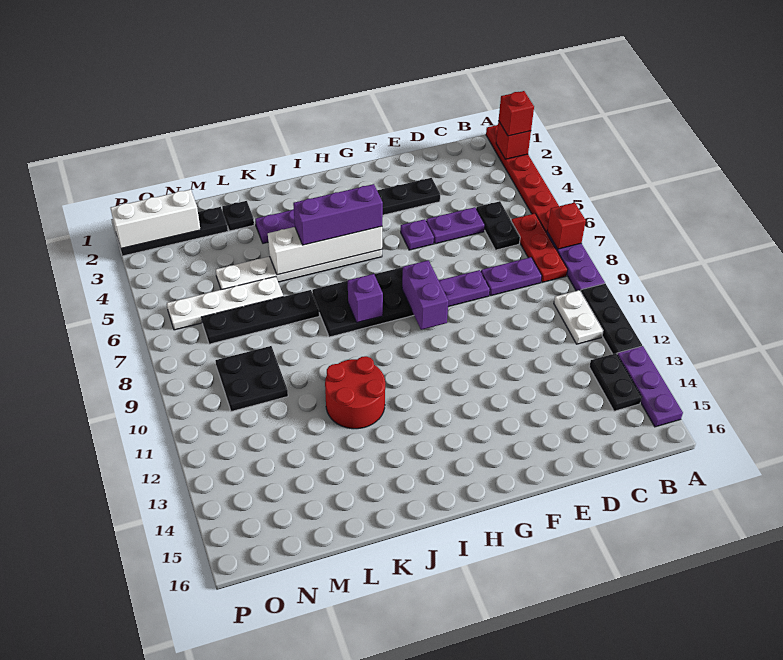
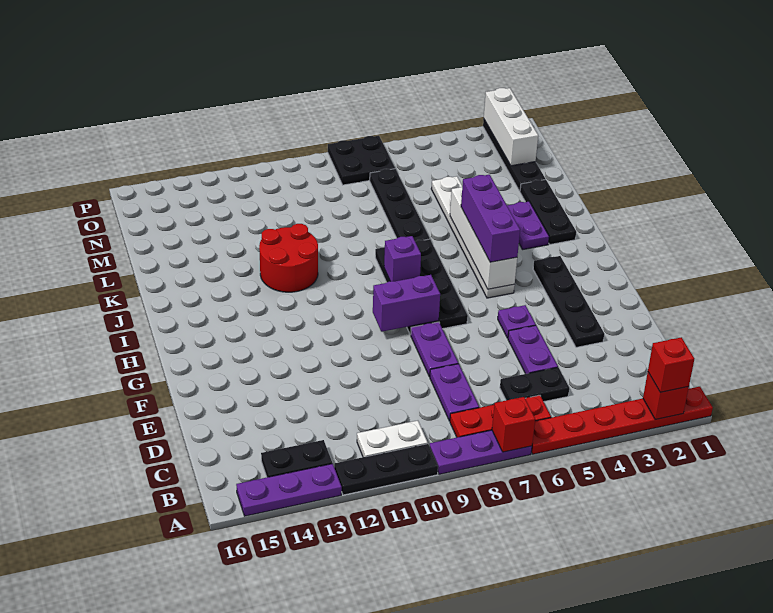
black 1x1 plate [222,201,254,231] -> black 1x3 plate [520,179,576,244]
white 1x4 plate [167,276,283,330] -> none
black 2x2 plate [215,346,288,411] -> black 2x2 plate moved to [328,136,395,185]

